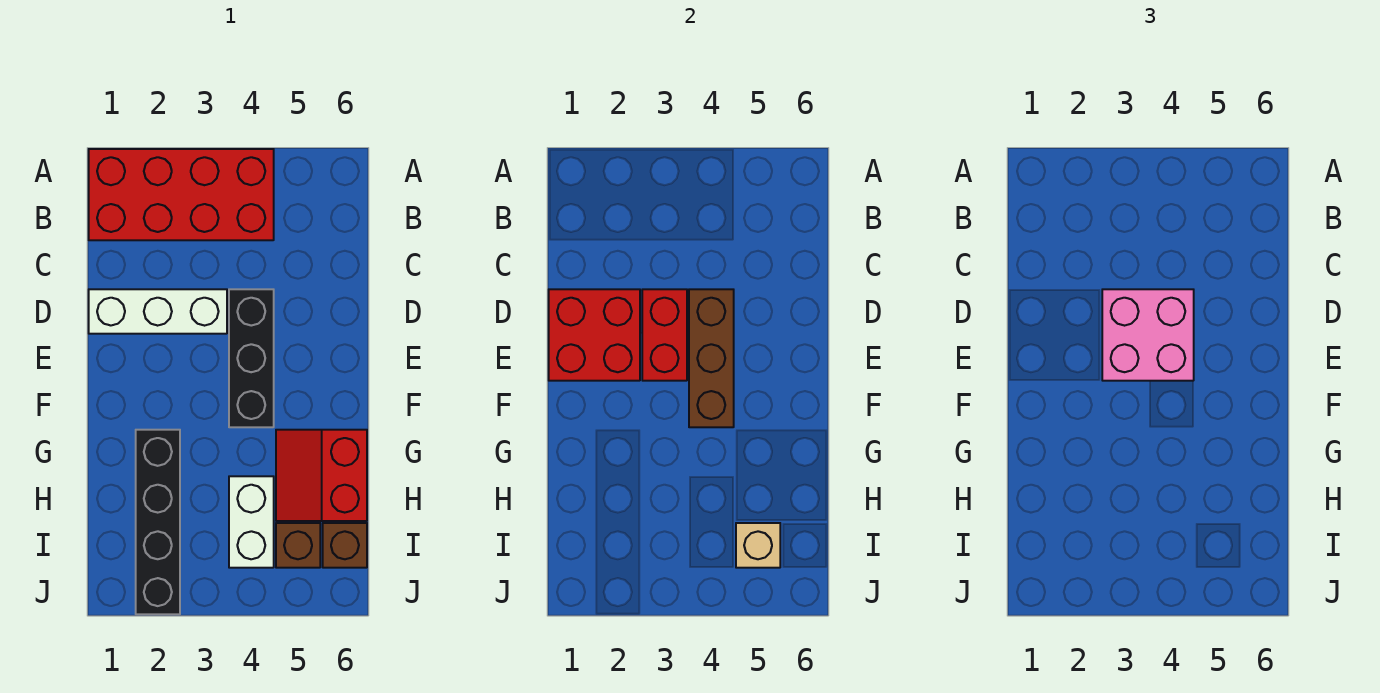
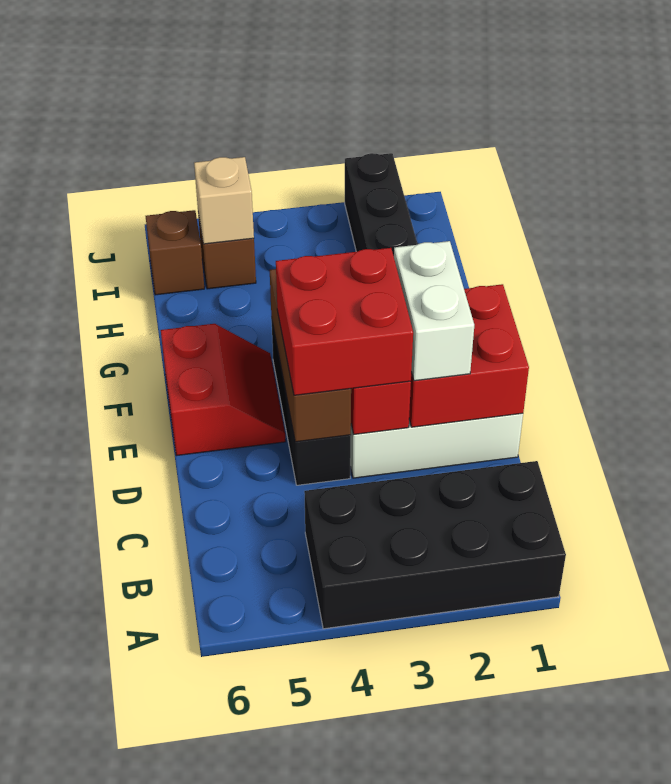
red 2x4 brick [89,149,274,240] -> black 2x4 brick [304,461,566,629]
pink 2x2 brick [1102,289,1194,381] -> red 2x2 brick [276,248,413,395]
red 2x2 slope [276,430,367,521] -> red 2x2 slope moved to [161,324,286,456]
white 1x2 brick [229,476,274,568] -> white 1x2 brick moved to [394,241,474,381]

